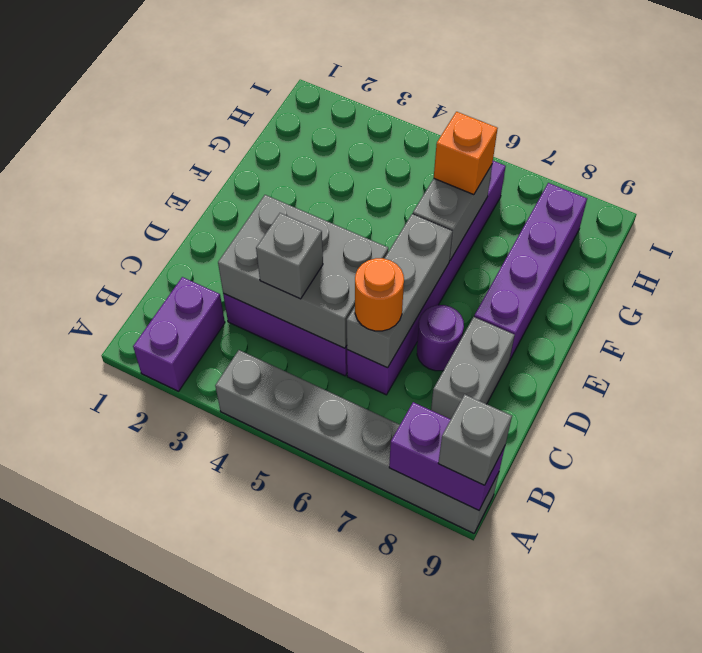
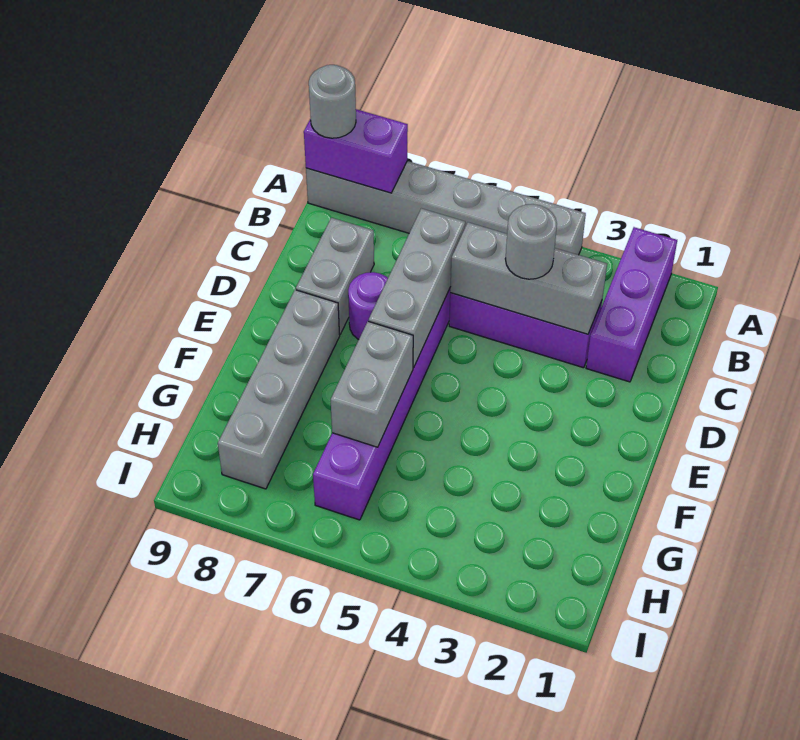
purple 1x2 brick [133,277,225,391] -> purple 1x3 brick [586,227,677,382]
grey 1x1 brick [438,394,512,485] -> grey 1x1 round brick [309,65,356,138]
grey 2x3 brick [218,195,388,348] -> grey 1x3 brick [450,222,607,334]
grey 1x1 brick [256,213,323,299] -> grey 1x1 round brick [505,204,557,279]
orange 1x1 round brick [355,258,404,331] -> none
purple 1x4 brick [474,183,587,361] -> grey 1x4 brick [218,290,340,489]
orange 1x1 brick [434,112,498,195] -> none

